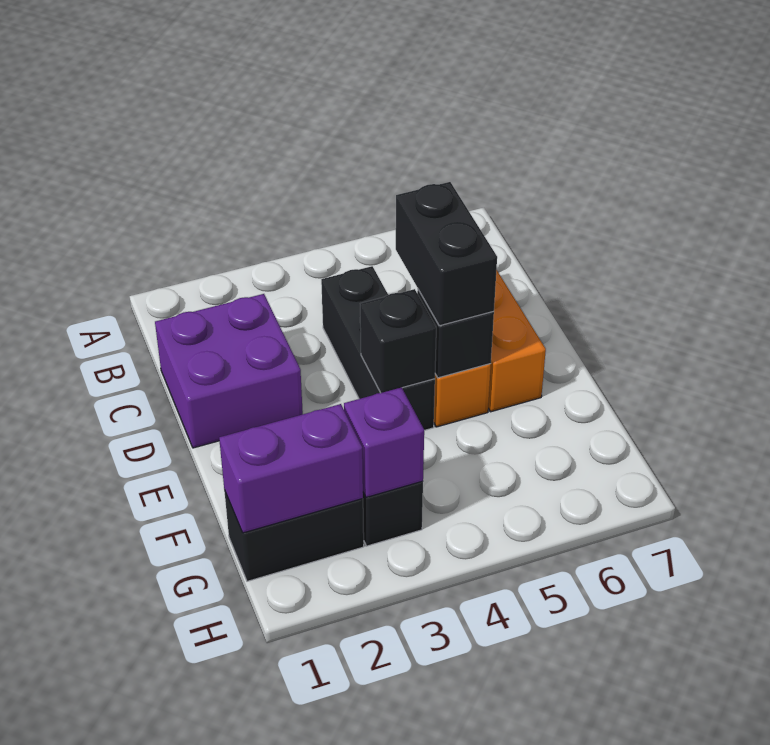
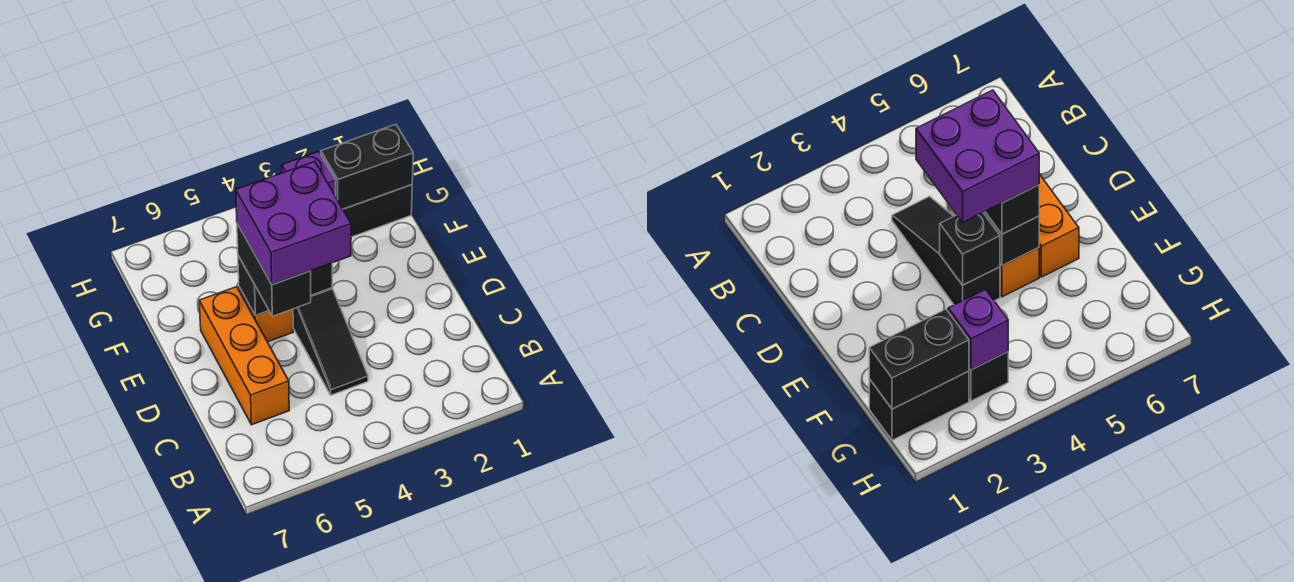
purple 2x2 brick [155,294,303,448] -> purple 2x2 brick moved to [236,162,351,285]
black 1x3 brick [321,266,435,430] -> black 1x3 slope [293,288,368,395]
purple 1x2 brick [219,404,363,533] -> black 1x2 brick [321,124,413,209]

